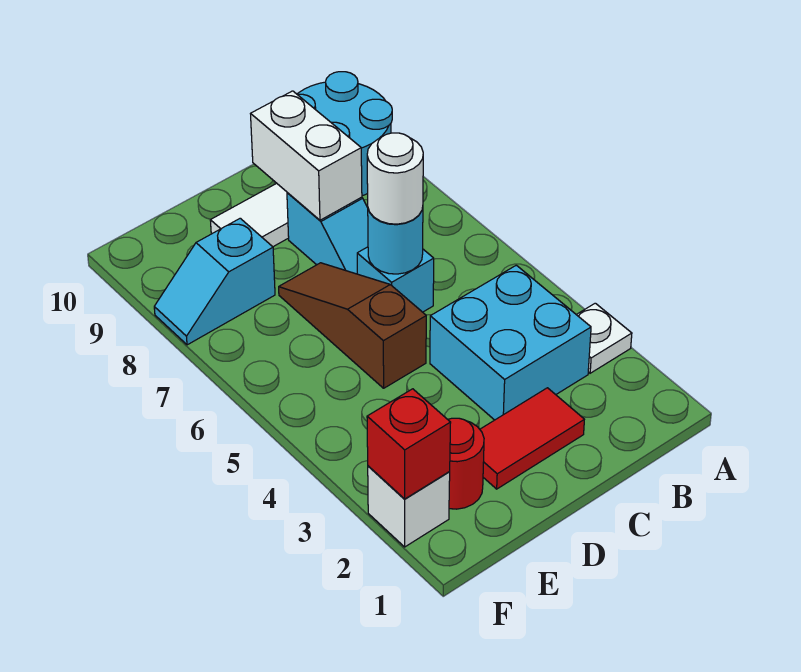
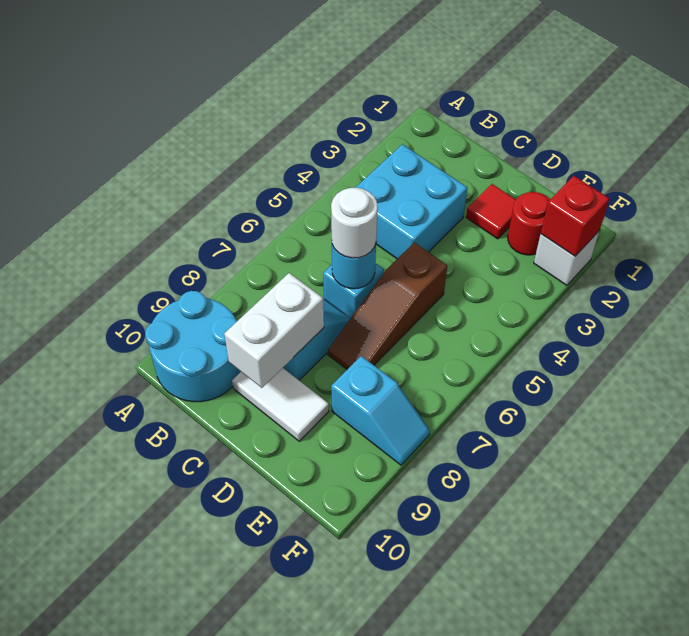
white 1x1 plate [576,303,632,373] -> none
red 1x2 tile [480,388,584,489] -> red 1x1 tile [466,184,516,239]

